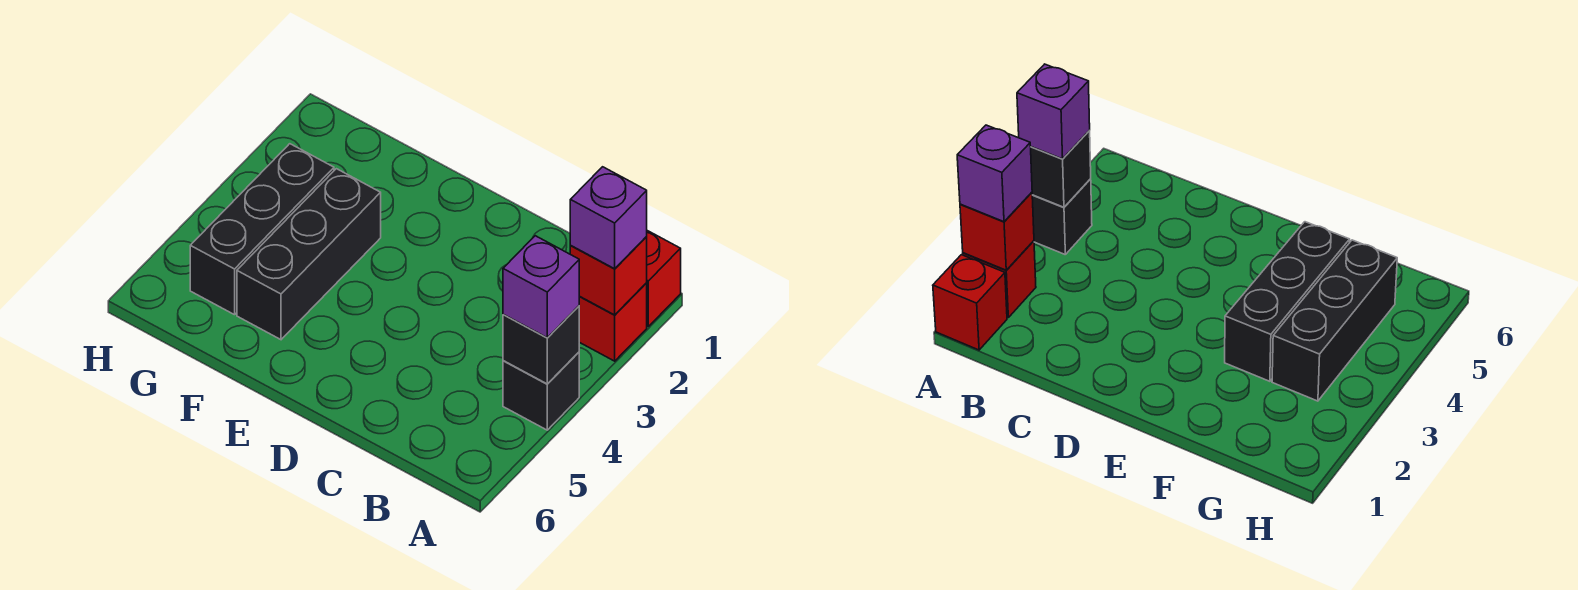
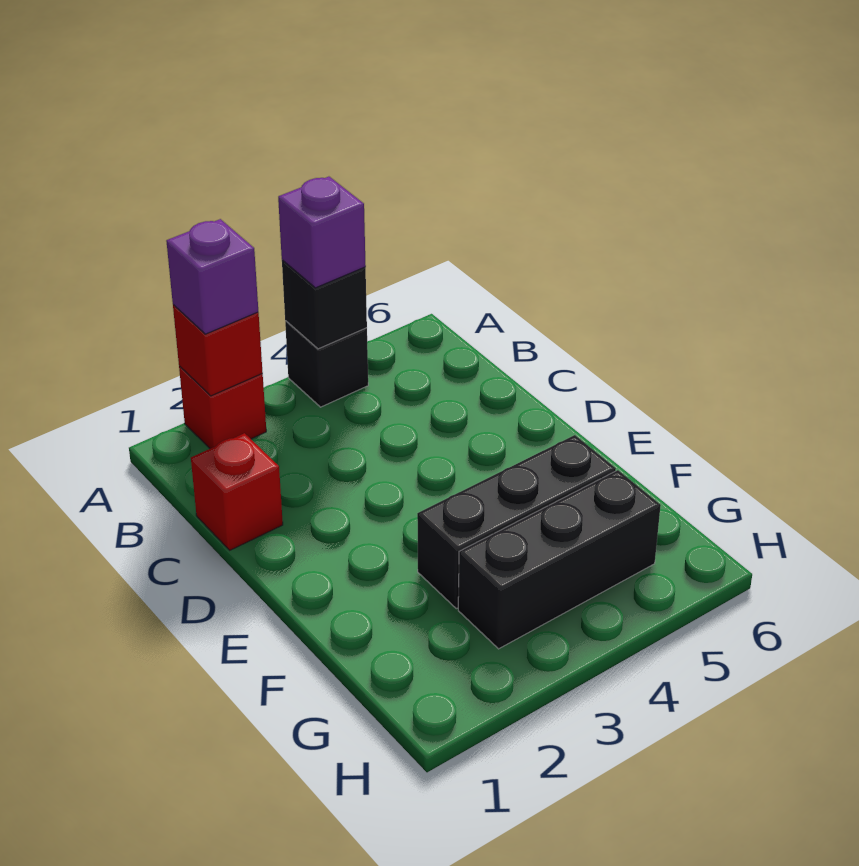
red 1x1 brick [647,231,681,326] -> red 1x1 brick moved to [191,433,283,550]

